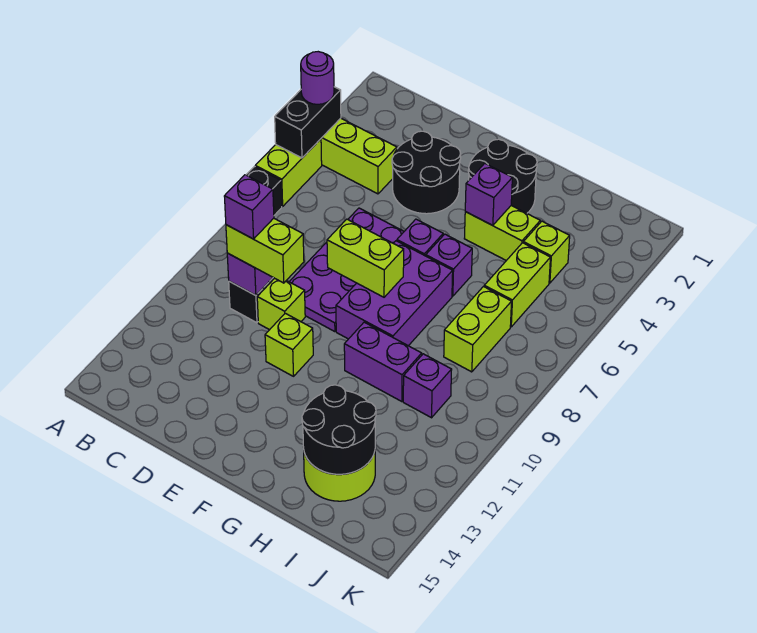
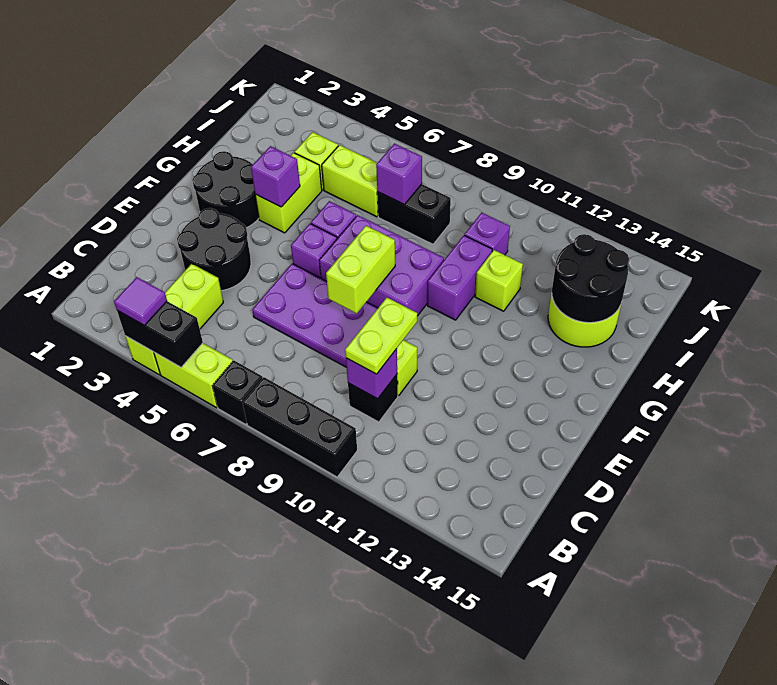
purple 1x1 round brick [301,52,334,104] -> purple 1x1 tile [114,277,167,325]
none -> black 1x3 brick [243,377,357,477]
lime 1x2 brick [226,218,304,283] -> lime 1x2 plate [345,298,417,374]
purple 1x1 brick [224,175,274,239] -> purple 1x1 brick moved to [376,144,422,204]
lime 1x1 brick [265,313,313,376] -> lime 1x1 brick moved to [475,250,523,311]
lime 1x2 brick [444,287,512,372] -> black 1x2 brick [377,184,451,244]

